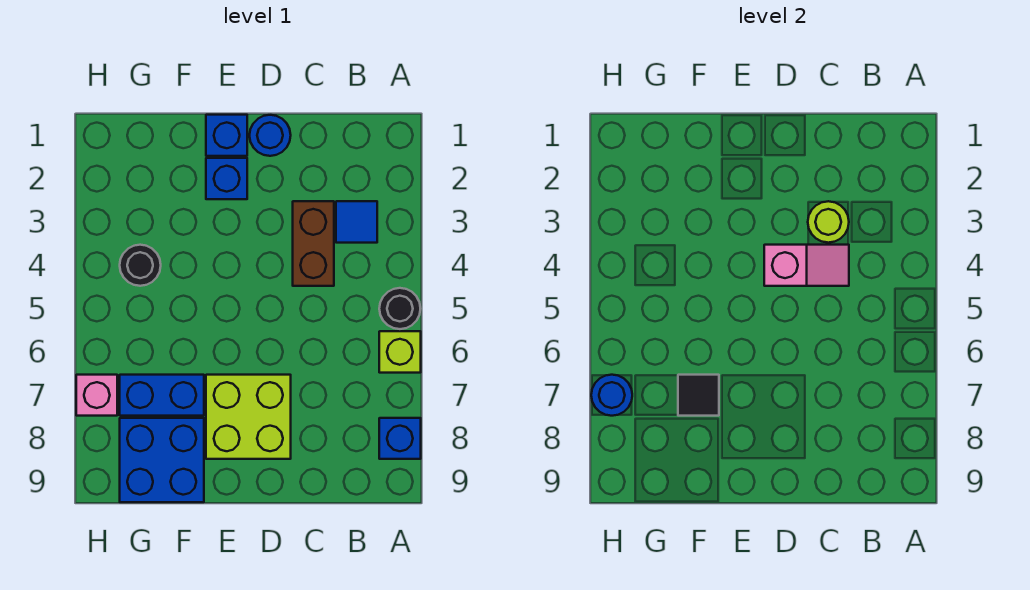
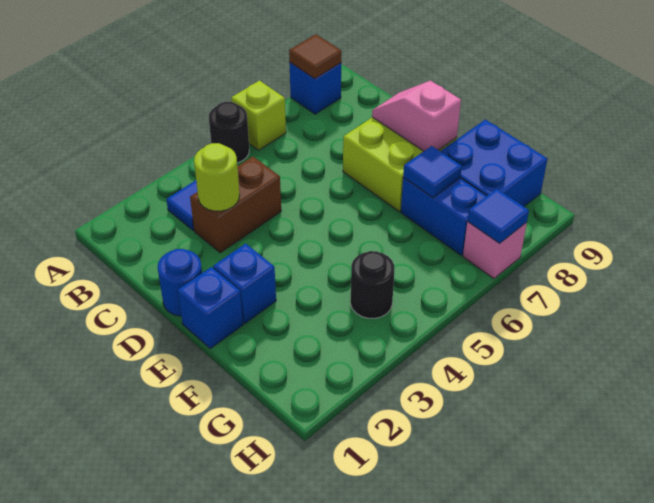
none -> brown 1x1 tile [289,34,341,79]
pink 1x2 slope [764,245,849,286] -> pink 1x2 slope moved to [372,81,461,151]
black 1x1 tile [678,375,719,416] -> blue 1x1 tile [403,146,462,198]
blue 1x1 round brick [591,375,632,416] -> blue 1x1 tile [467,189,529,244]

